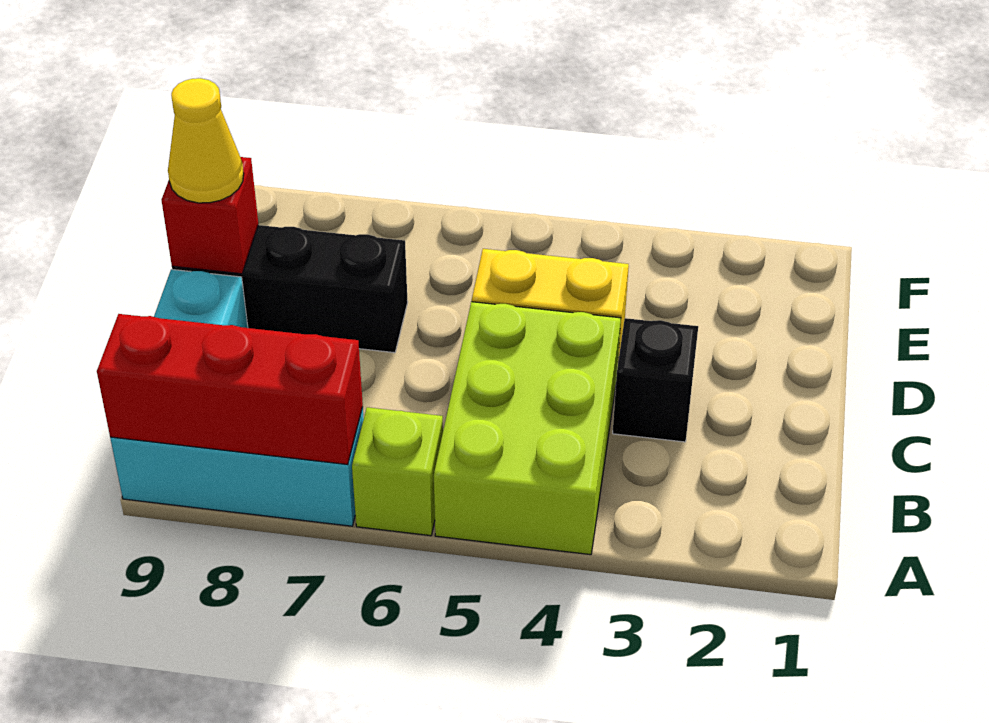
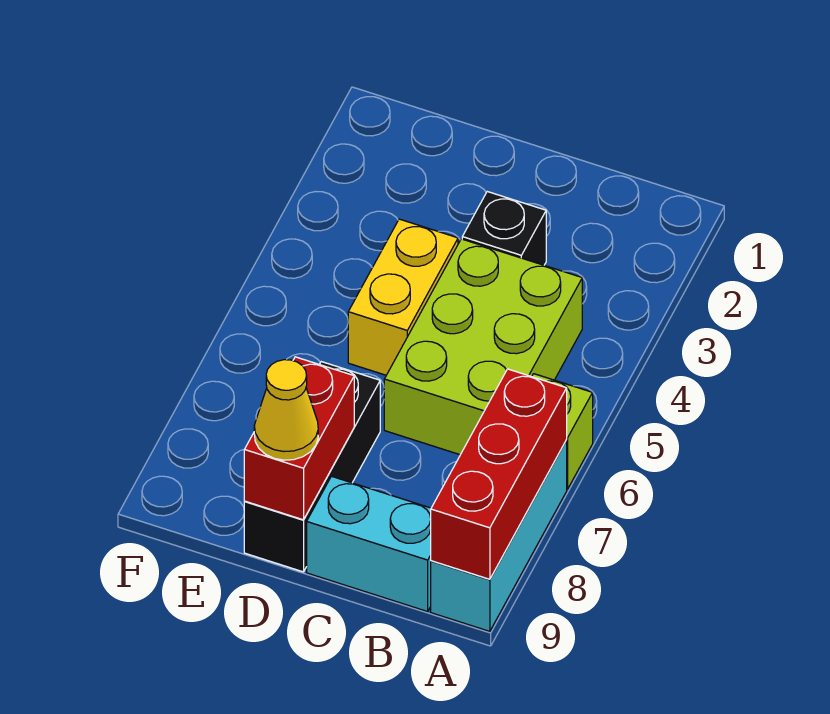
lime 2x3 brick [434,302,621,555] -> lime 2x3 brick turned to [384,239,582,455]
red 1x1 brick [162,157,258,274] -> red 1x2 brick [244,357,354,520]

